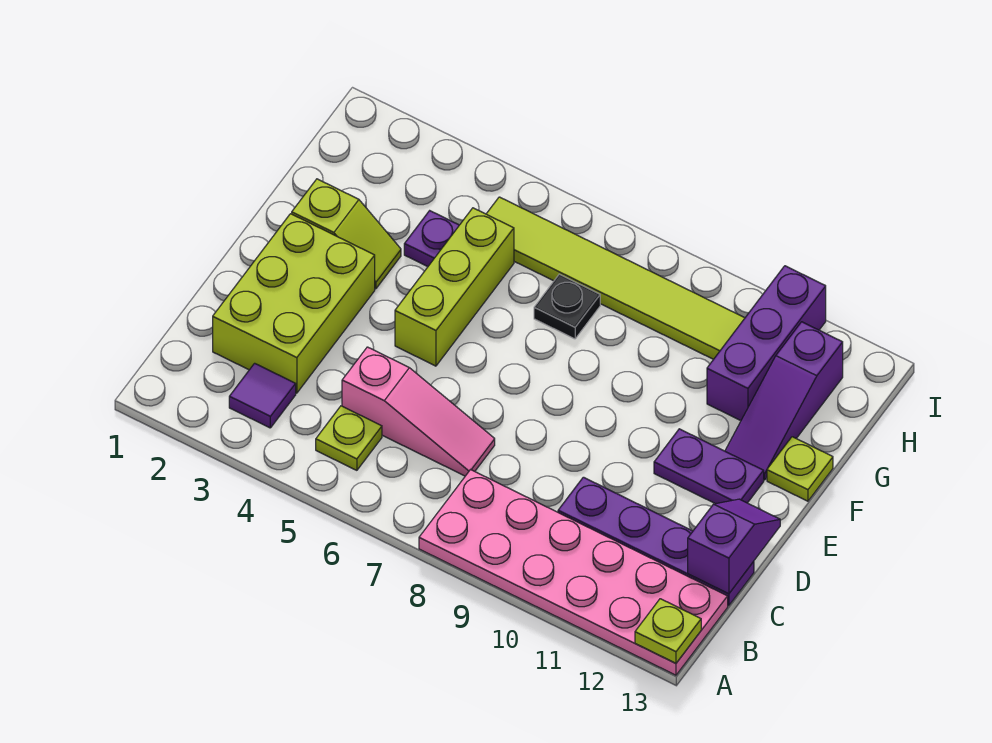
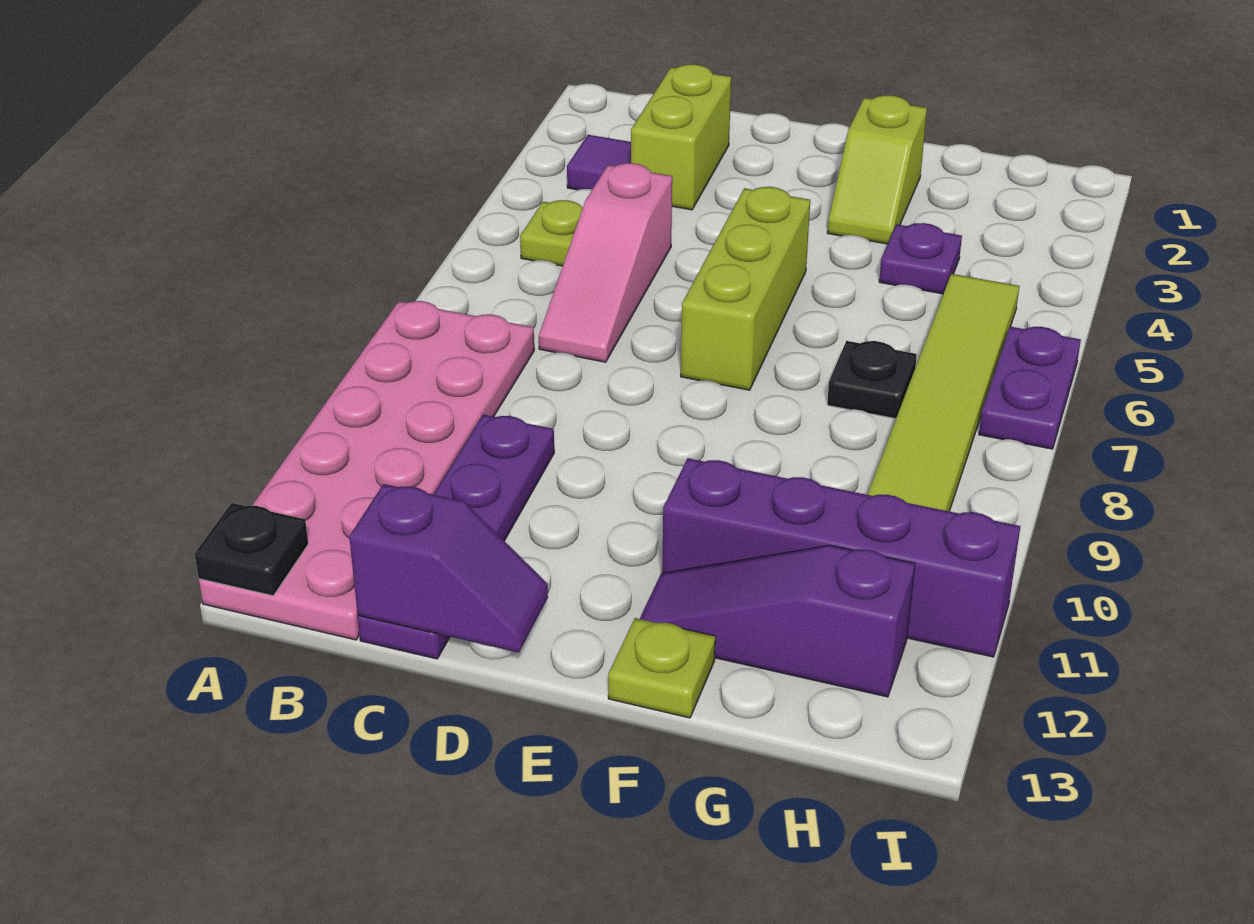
lime 1x1 plate [635,599,701,663] -> black 1x1 plate [195,503,308,596]
lime 2x3 brick [213,214,375,393] -> lime 1x2 brick [631,64,731,210]
lime 1x3 brick [395,208,514,366] -> lime 1x3 brick turned to [681,187,810,390]
purple 1x2 plate [654,429,764,504] -> purple 1x2 plate moved to [979,327,1081,449]
purple 1x3 brick [707,266,826,420] -> purple 1x4 brick [662,458,1020,657]

